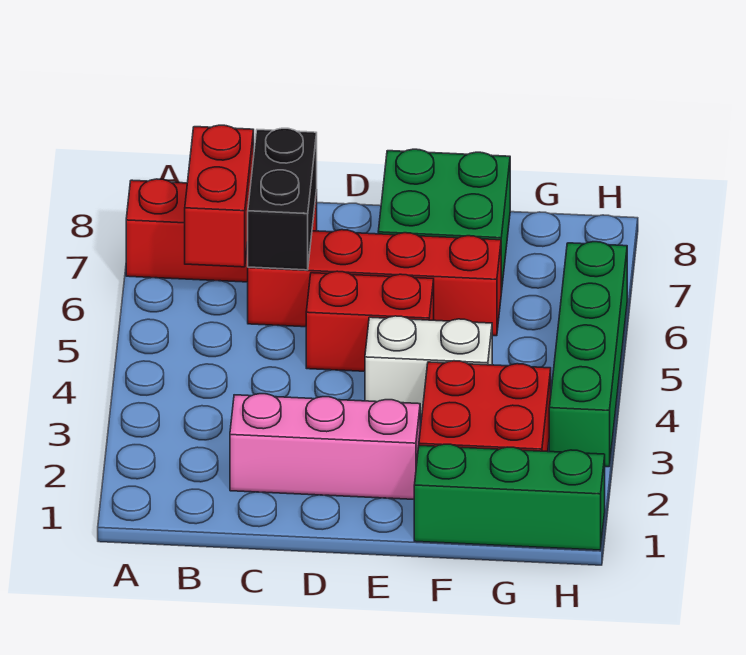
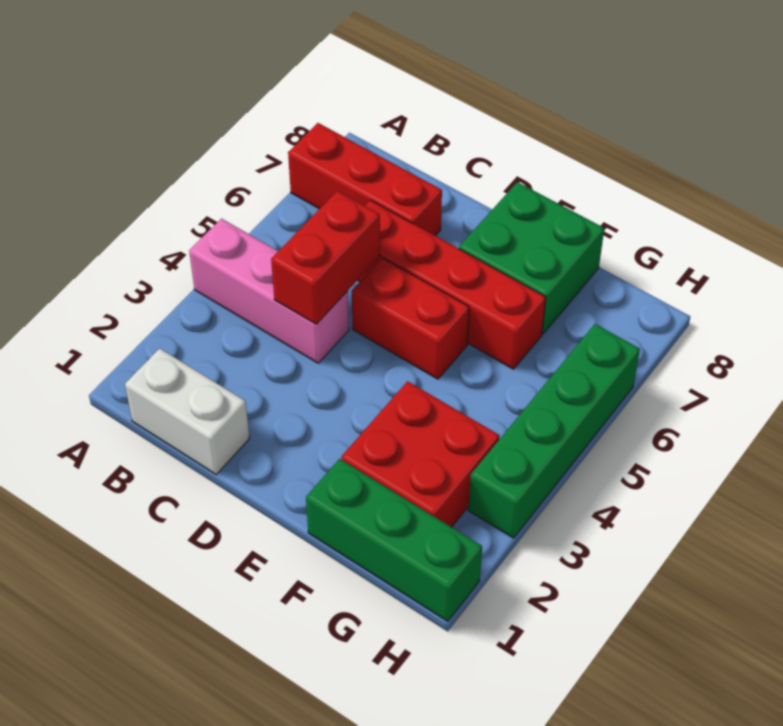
red 1x2 brick [185,125,254,267] -> red 1x2 brick moved to [271,191,380,324]
pink 1x3 brick [230,394,420,499] -> pink 1x3 brick moved to [189,219,349,363]
black 1x2 brick [248,128,317,270] -> none
white 1x2 brick [365,316,492,416] -> white 1x2 brick moved to [125,348,250,474]

